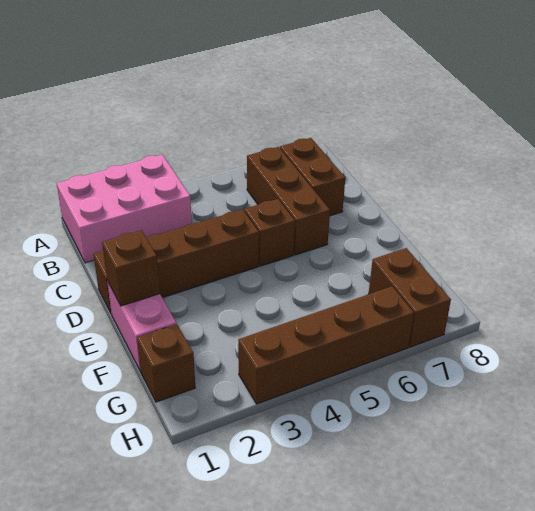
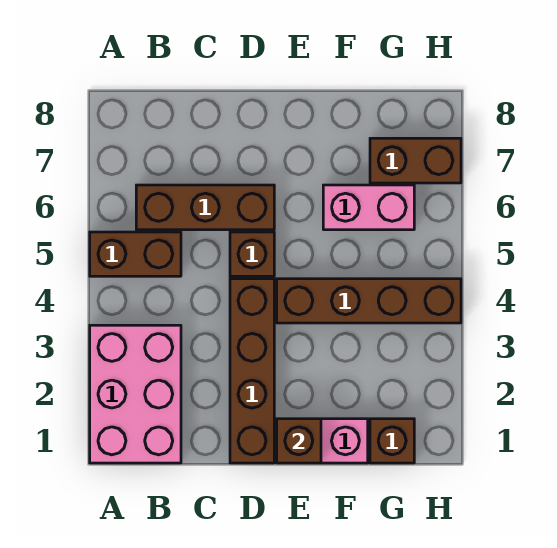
brown 1x2 brick [280,138,345,216] -> brown 1x2 brick moved to [90,232,181,276]
none -> pink 1x2 brick [323,185,414,230]
brown 1x4 brick [238,286,414,404] -> brown 1x4 brick turned to [277,279,461,323]

